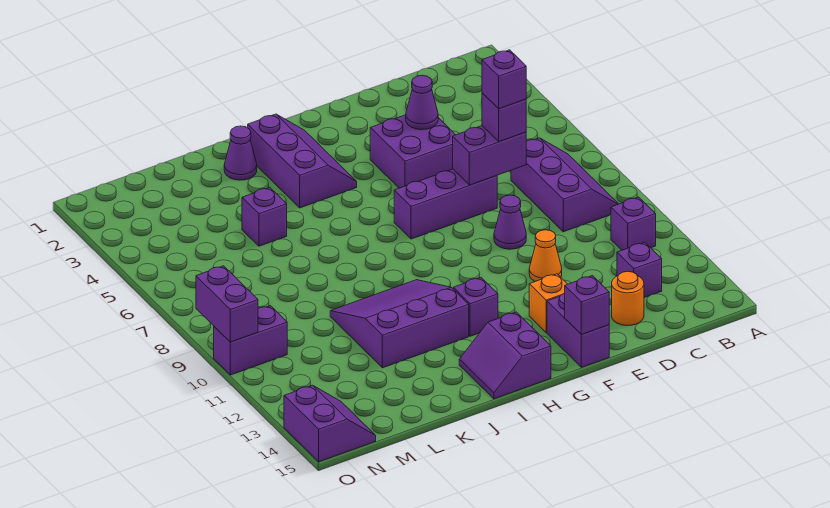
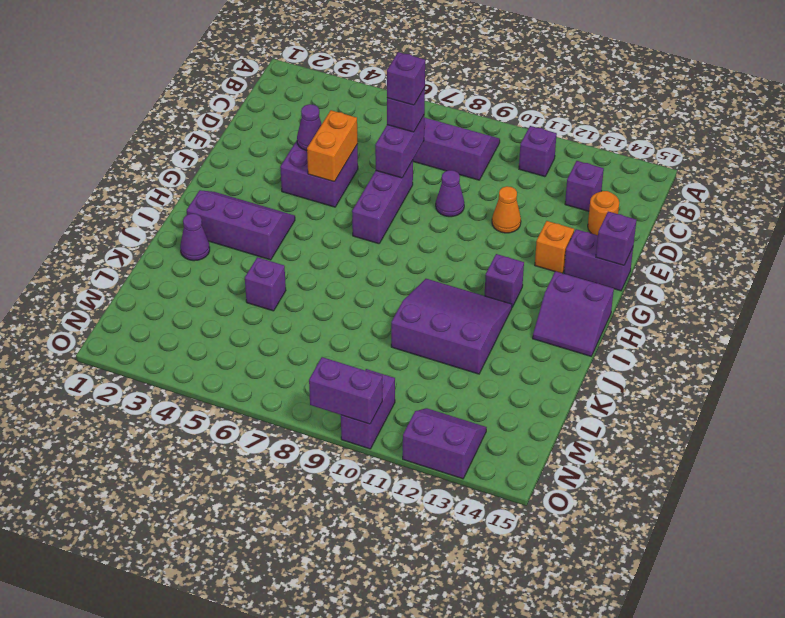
none -> orange 1x2 brick [307,110,358,182]
purple 3x3 slope [330,280,469,368] -> purple 3x3 slope turned to [391,279,512,374]
purple 2x2 slope [284,385,376,462] -> purple 2x2 slope moved to [403,408,487,479]

